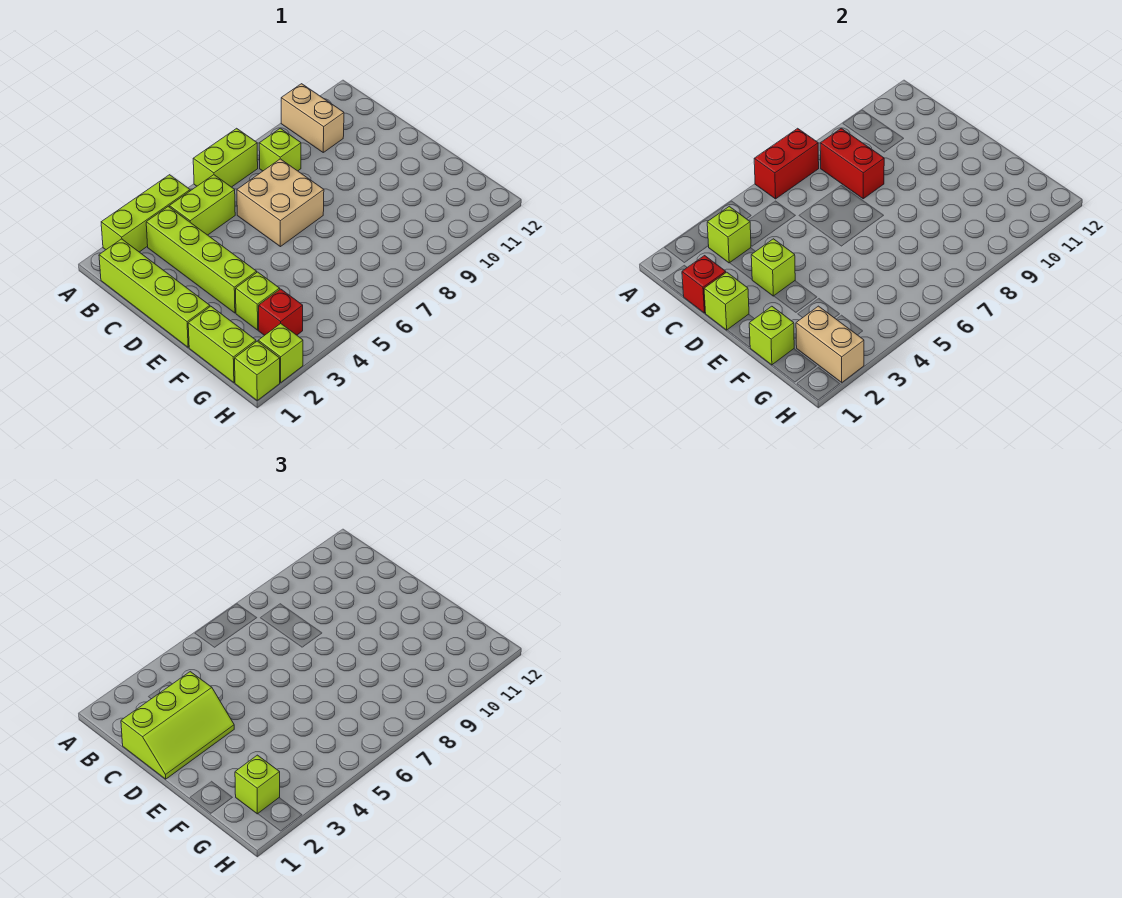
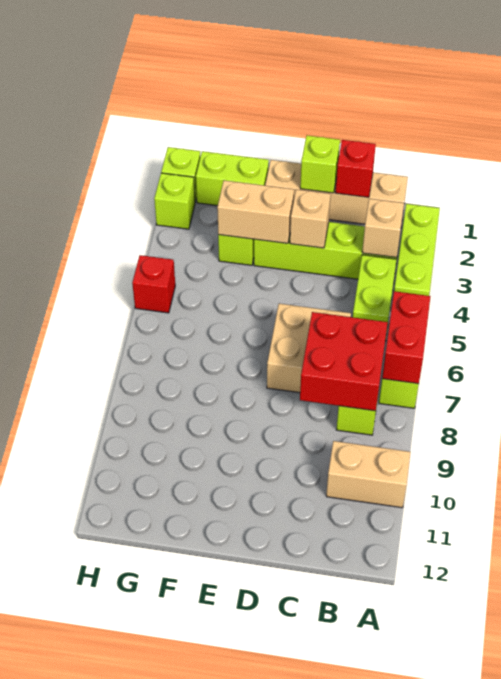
lime 1x4 brick [99,239,210,347] -> tan 1x4 brick [265,160,408,225]
lime 1x1 brick [707,206,751,263] -> tan 1x1 brick [362,199,404,257]
red 1x2 brick [820,128,884,199] -> red 2x2 brick [300,312,388,411]
lime 2x3 slope [121,672,234,779] -> none
lime 1x1 brick [751,239,795,296] -> tan 1x1 brick [290,189,331,248]
lime 1x1 brick [749,306,794,365] -> none
tan 1x2 brick [796,306,864,382] -> tan 1x2 brick moved to [217,180,294,243]
lime 1x1 brick [235,755,280,814] -> none
red 1x1 brick [259,289,303,335] -> red 1x1 brick moved to [132,255,175,313]

